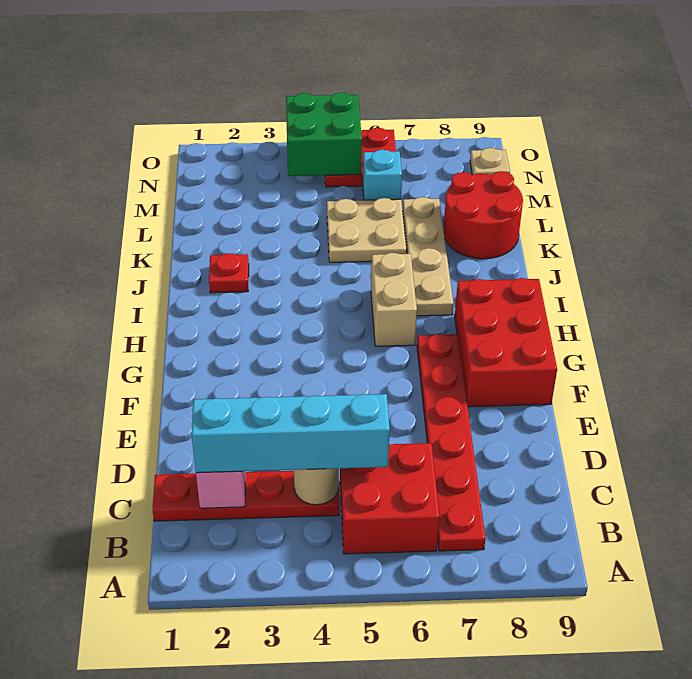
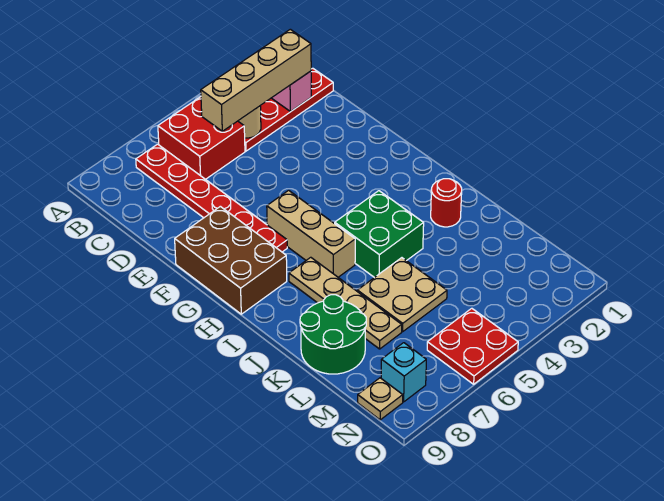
cyan 1x4 brick [192,394,390,473] -> tan 1x4 brick [201,29,311,131]
red 2x3 brick [455,278,557,407] -> brown 2x3 brick [175,206,287,314]
tan 1x2 brick [371,253,417,346] -> tan 1x3 brick [267,190,355,277]
red 1x1 plate [209,253,249,293] -> red 1x1 round brick [431,179,462,227]
red 2x2 round brick [444,171,523,259] -> green 2x2 round brick [300,295,366,374]
cyan 1x1 brick [363,150,402,200] -> cyan 1x1 brick moved to [381,343,426,402]
green 2x2 brick [286,92,362,176] -> green 2x2 brick moved to [335,191,424,278]

